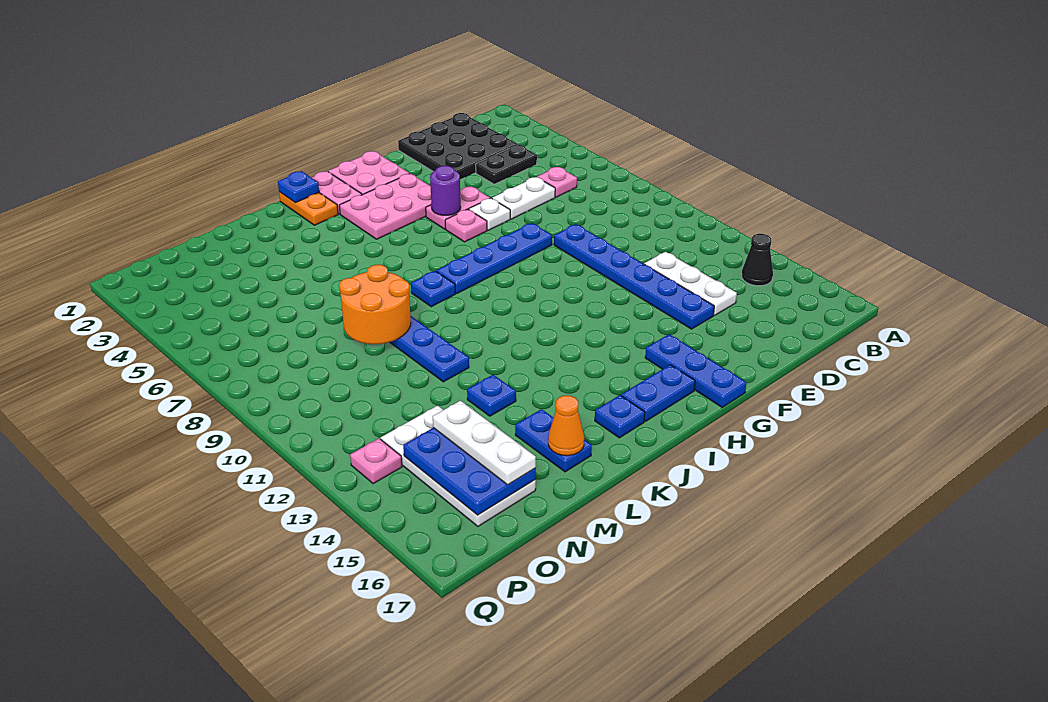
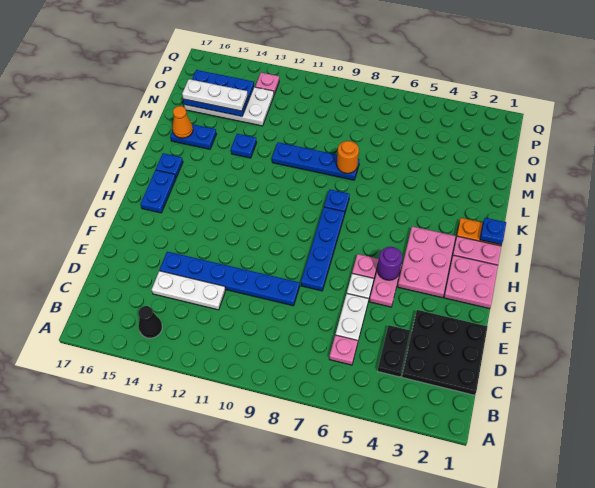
blue 1x3 plate [645,334,746,407] -> none
orange 2x2 round brick [339,265,411,344] -> orange 1x1 round brick [337,141,359,173]

